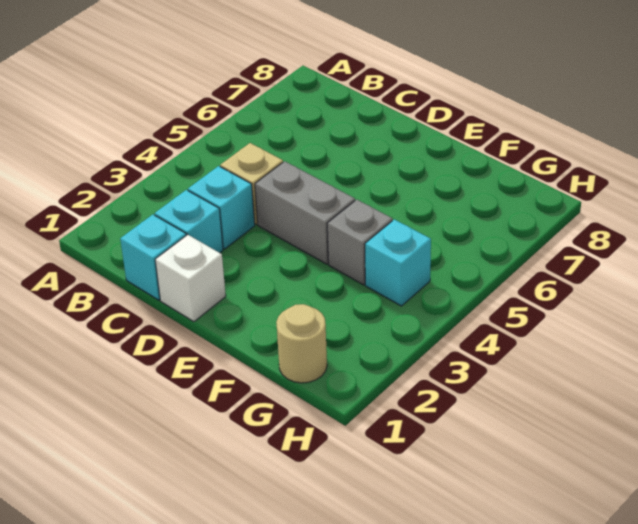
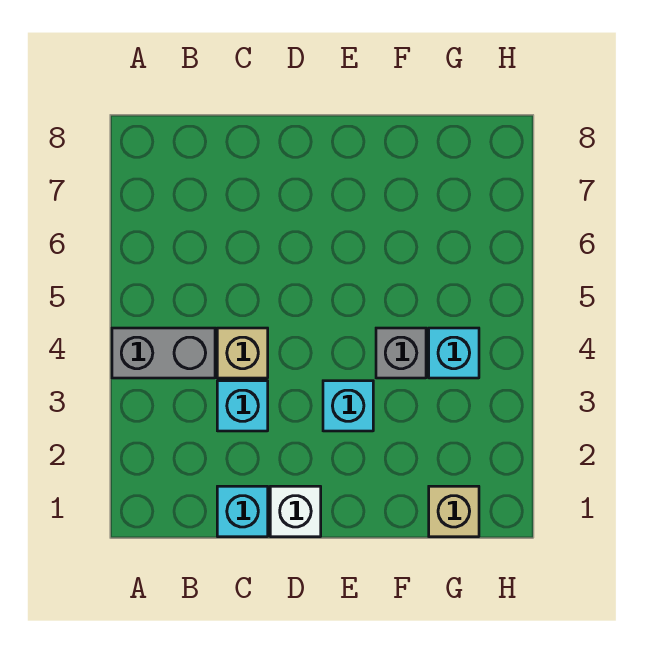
cyan 1x1 brick [155,190,223,253] -> cyan 1x1 brick moved to [323,381,373,431]
grey 1x2 brick [255,161,355,264] -> grey 1x2 brick moved to [112,328,215,378]
tan 1x1 round brick [276,304,327,383] -> tan 1x1 brick [429,486,479,537]

